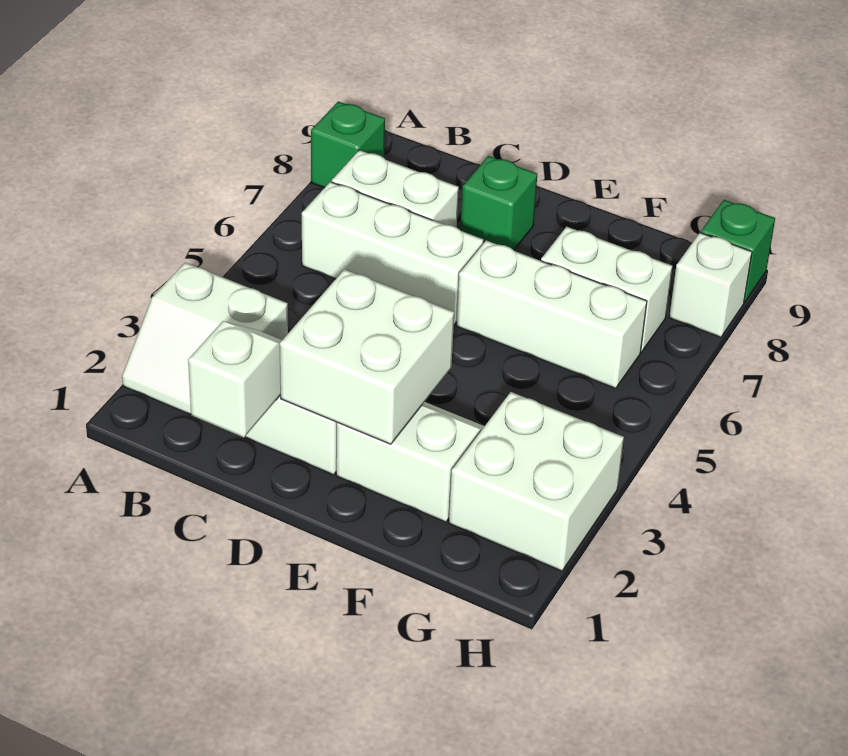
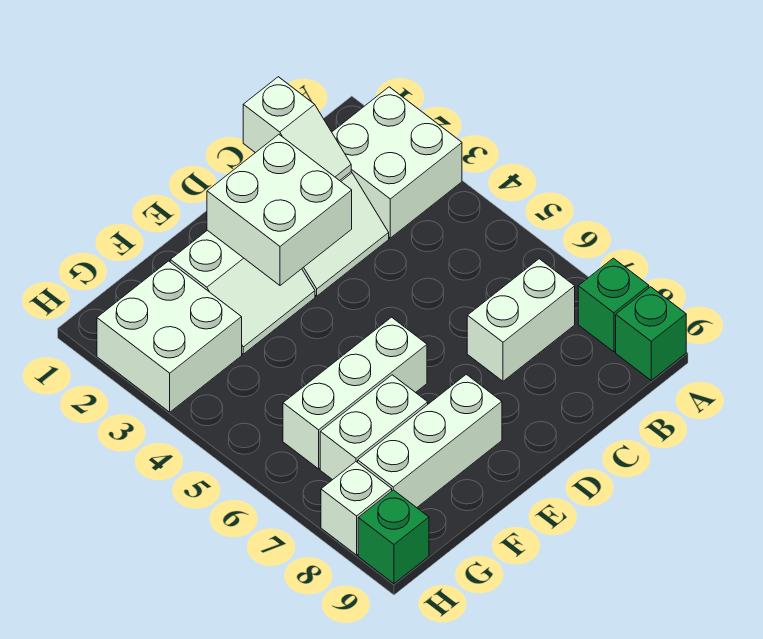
white 2x2 slope [122,262,288,415] -> white 2x2 brick [332,87,462,238]
white 1x3 brick [302,182,483,325] -> white 1x3 brick moved to [358,374,502,508]
green 1x1 brick [460,156,537,250] -> green 1x1 brick moved to [616,287,686,380]

